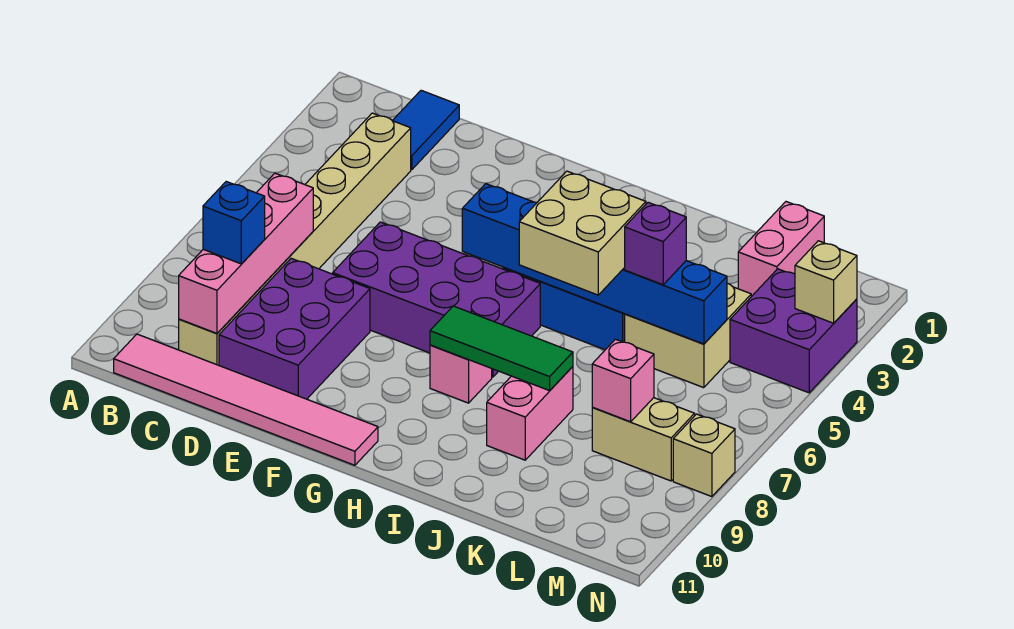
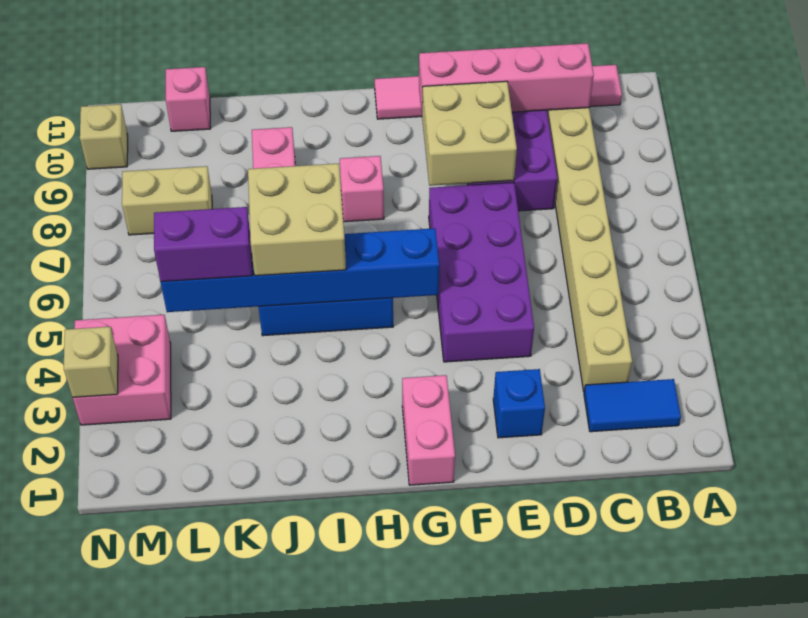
blue 1x2 tile [392,90,459,170] -> blue 1x2 tile turned to [584,379,681,432]
pink 1x4 brick [179,173,313,334] -> pink 1x4 brick turned to [419,43,594,112]
blue 1x1 brick [203,182,265,264] -> blue 1x1 brick moved to [493,369,545,438]
purple 2x4 brick [333,222,540,377] -> purple 2x4 brick turned to [429,183,534,362]
green 1x3 tile [430,306,573,391] -> none
tan 2x2 brick [625,283,751,388] -> tan 2x2 brick moved to [422,81,517,186]
purple 1x1 brick [625,202,686,285] -> purple 1x2 brick [154,207,252,282]
pink 1x2 brick [738,202,824,297] -> pink 1x2 brick moved to [402,375,455,485]
pink 1x1 brick [592,339,654,422] -> pink 1x1 brick moved to [166,67,211,131]
purple 2x2 brick [730,269,857,393] -> pink 2x2 brick [73,315,171,425]
tan 1x1 brick [673,414,735,497] -> tan 1x1 brick moved to [80,104,128,169]

